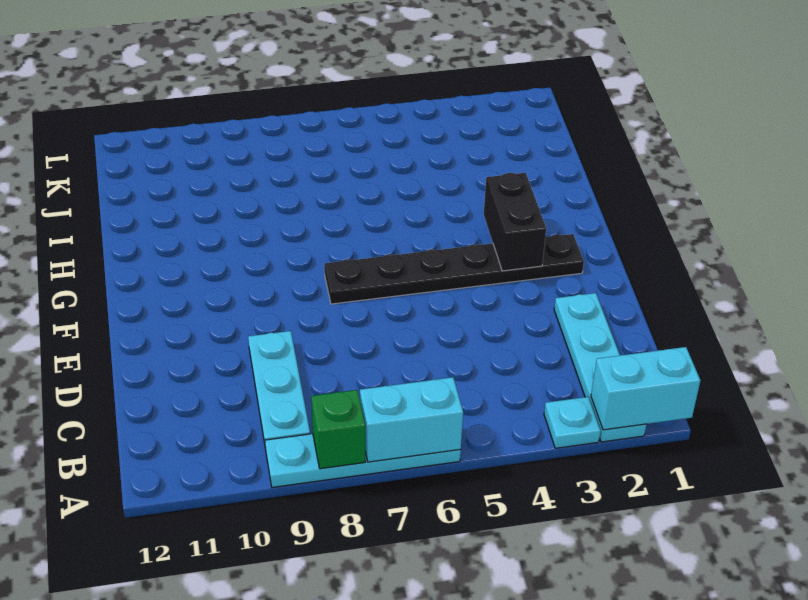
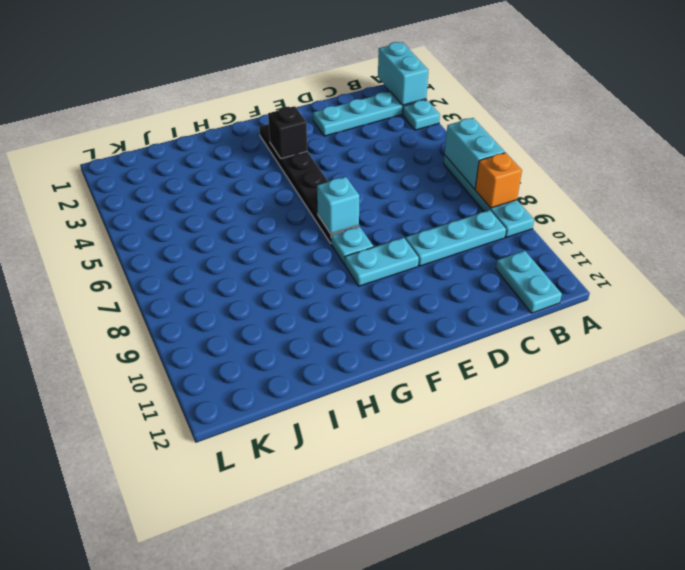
green 1x1 brick [311,390,365,469] -> orange 1x1 brick [475,153,522,208]
none -> cyan 1x2 plate [496,251,562,313]
none -> cyan 1x2 plate [345,238,419,286]
black 1x2 brick [484,173,546,271] -> black 1x1 brick [268,106,307,159]
none -> cyan 1x1 brick [317,177,360,234]
none -> cyan 1x1 plate [331,227,373,264]

